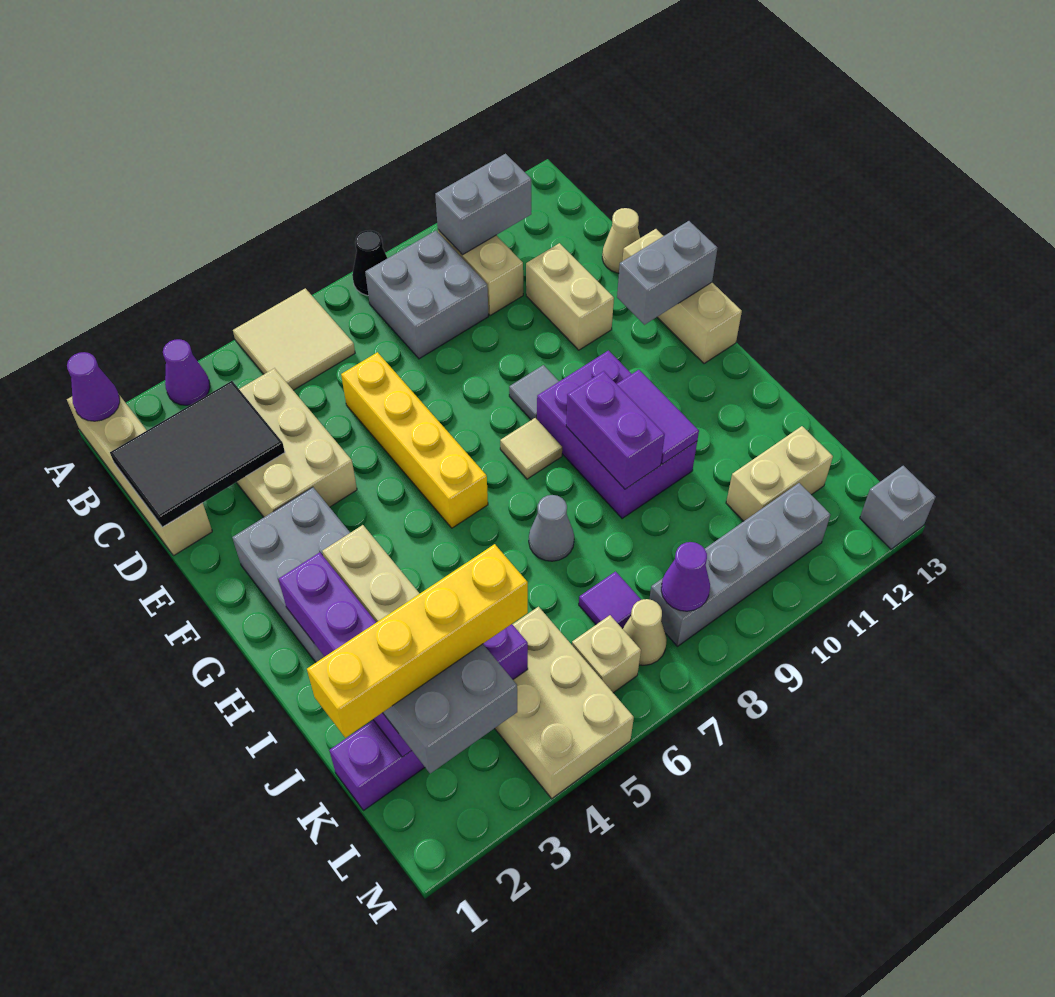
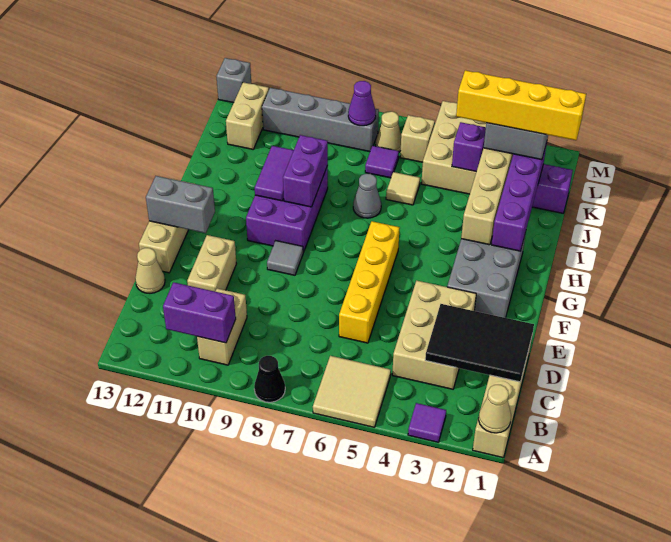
purple 1x1 cone [67,352,120,421] -> tan 1x1 cone [479,385,511,433]
purple 1x1 cone [163,339,210,405] -> purple 1x1 tile [408,403,446,442]
grey 2x2 brick [365,231,488,359] -> none
grey 1x2 brick [435,154,531,255] -> purple 1x2 brick [163,282,236,343]
tan 1x1 tile [500,418,562,479] -> tan 1x1 tile moved to [386,172,420,205]
tan 1x2 brick [726,426,833,521] -> tan 1x2 brick turned to [226,82,269,149]

